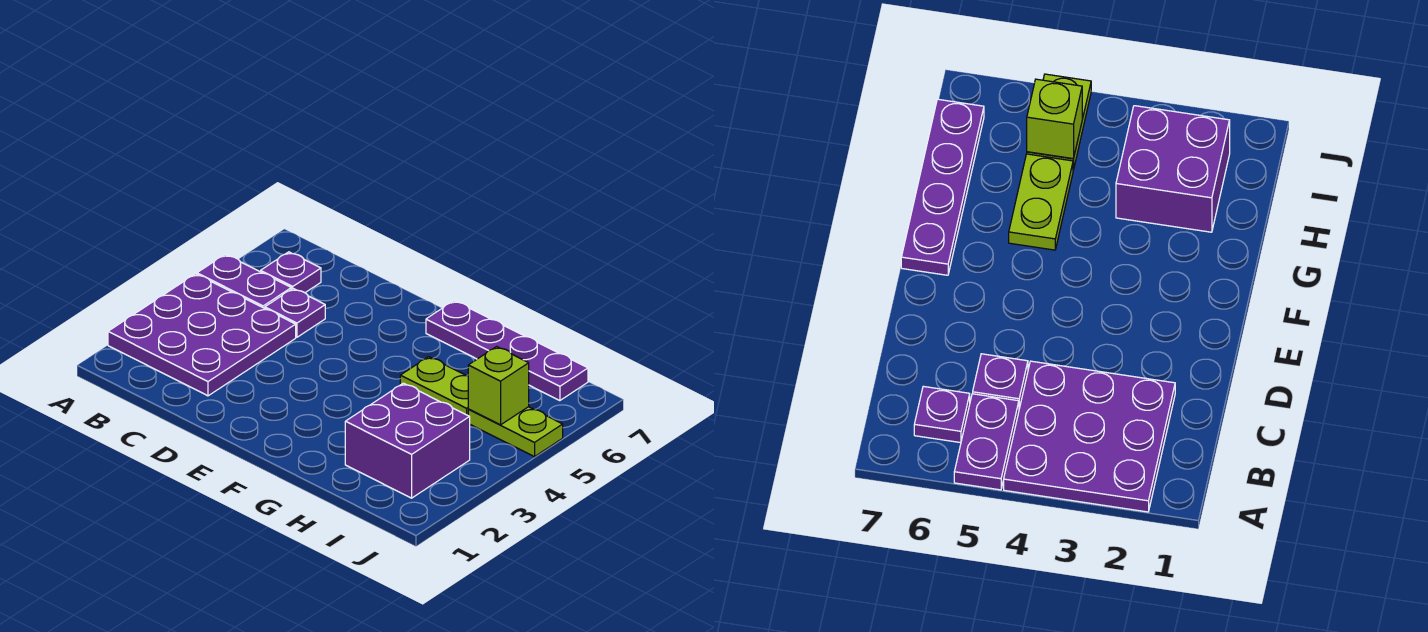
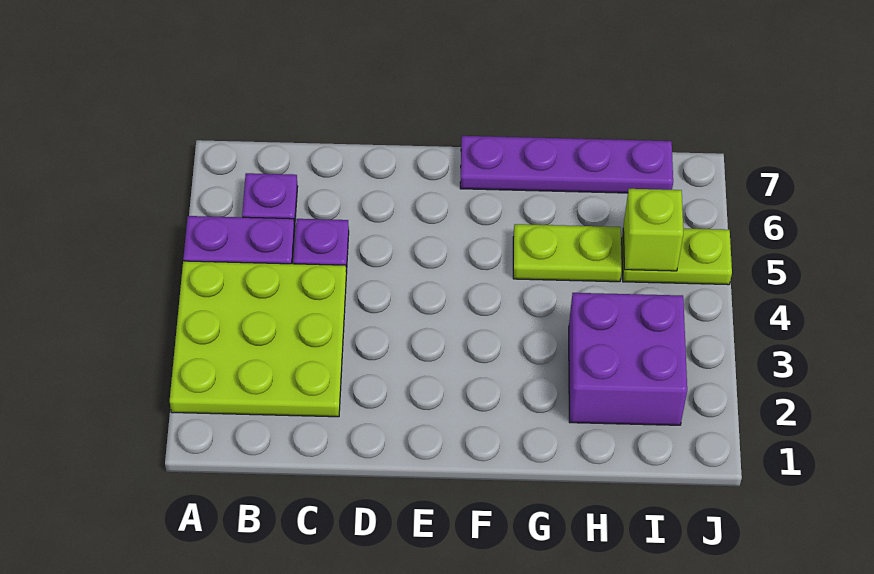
purple 3x3 plate [108,274,296,396] -> lime 3x3 plate [170,261,346,417]

